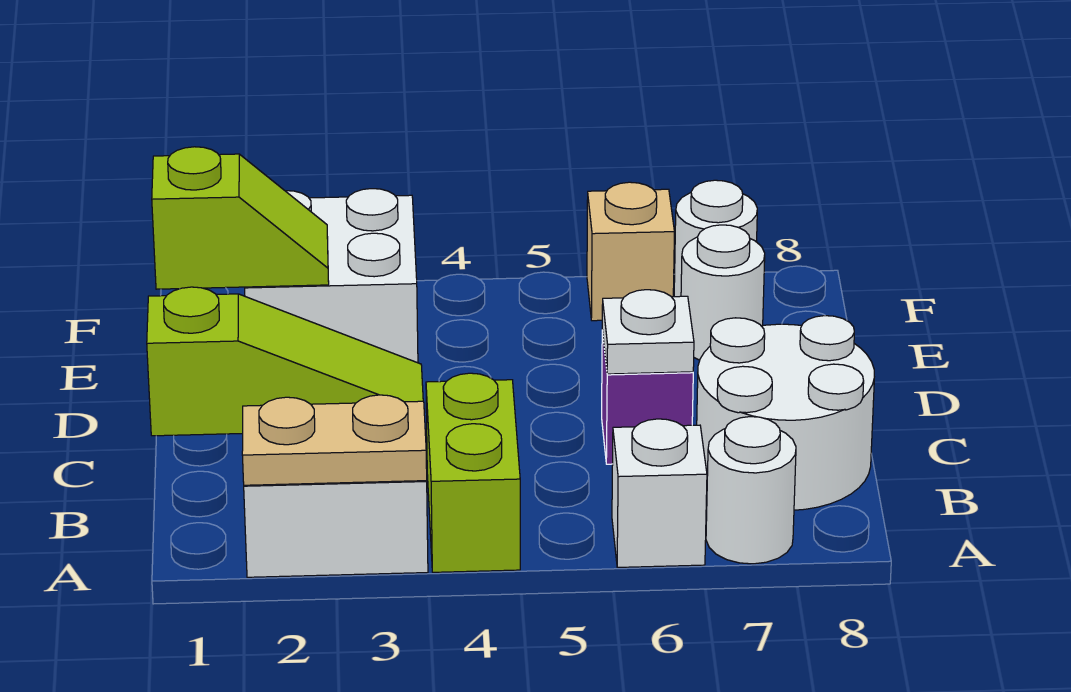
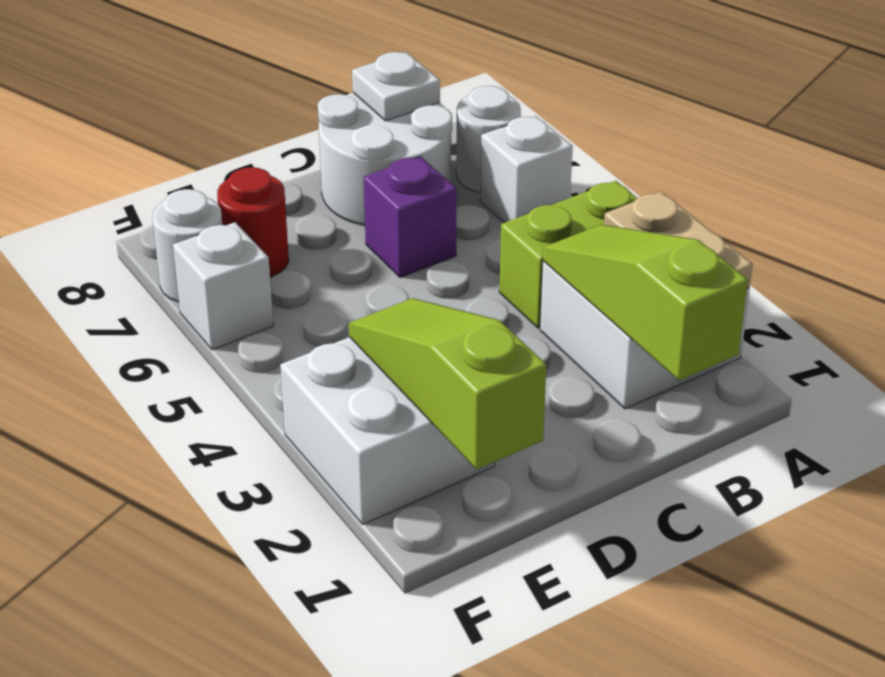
white 1x1 plate [602,290,694,374] -> white 1x1 plate moved to [352,52,440,121]
lime 1x2 slope [152,147,329,289] -> lime 1x3 slope [349,298,546,469]
white 1x1 round brick [681,225,765,360] -> red 1x1 round brick [217,167,289,277]
tan 1x1 brick [587,182,674,321] -> white 1x1 brick [173,222,273,350]

